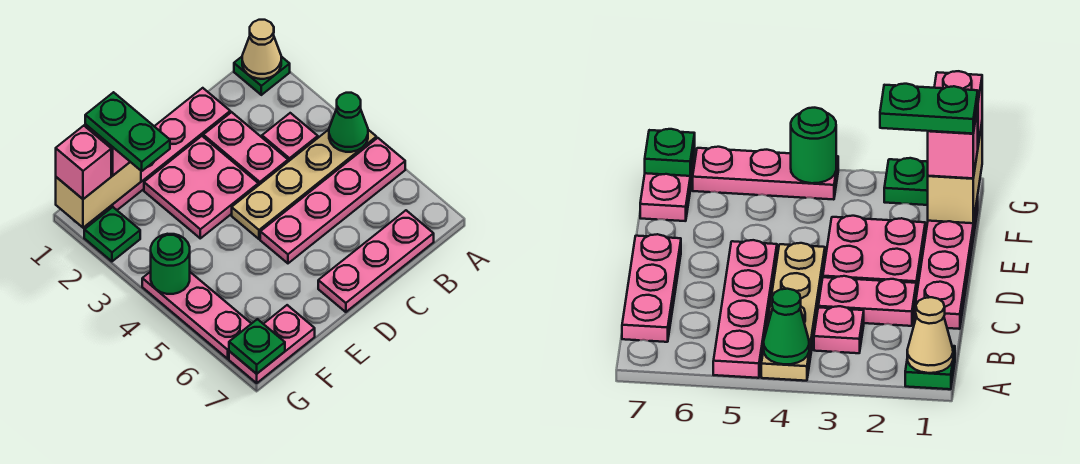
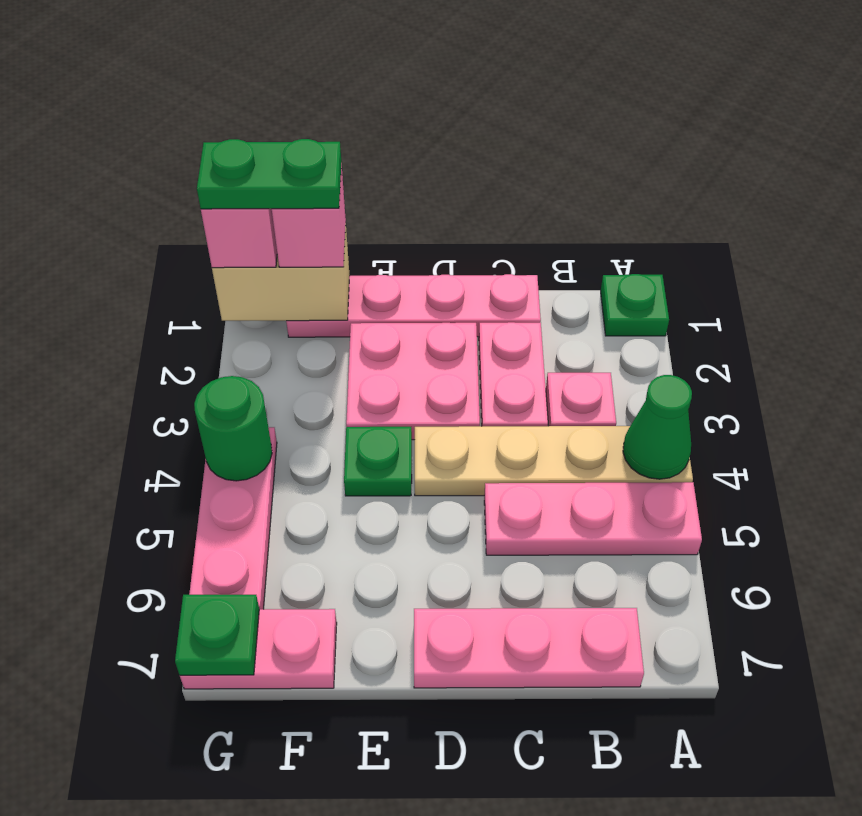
tan 1x1 cone [242,20,281,79] -> none
pink 1x4 plate [260,138,405,263] -> pink 1x3 plate [484,482,702,555]
green 1x2 plate [85,92,170,171] -> green 1x2 plate turned to [197,139,341,209]
green 1x1 plate [84,207,140,261] -> green 1x1 plate moved to [344,427,412,496]

